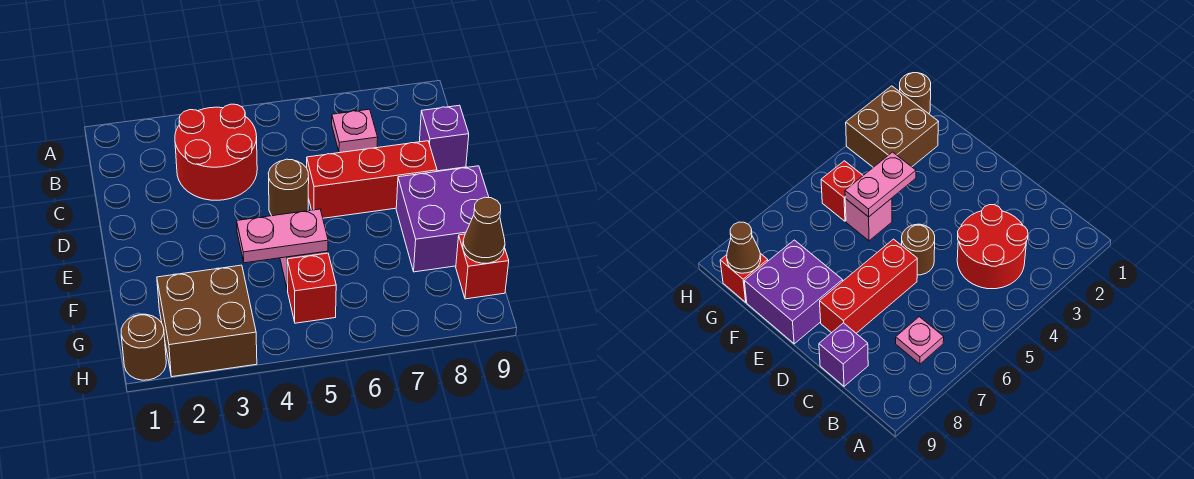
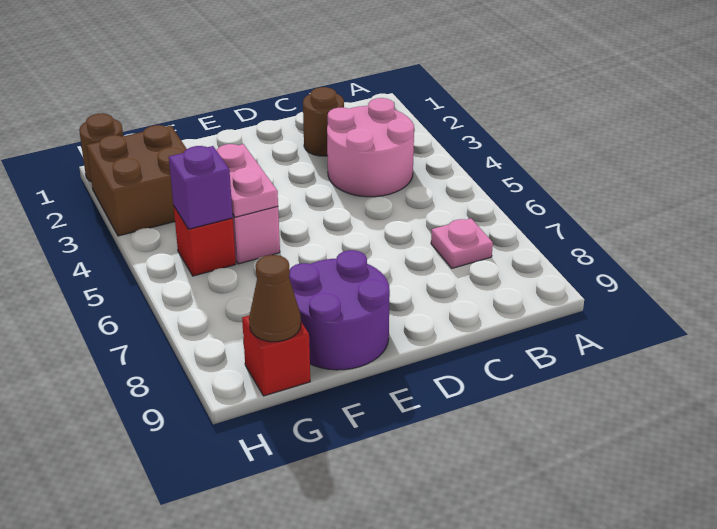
red 2x2 round brick [175,104,257,200] -> pink 2x2 round brick [327,98,414,197]
purple 1x1 brick [419,105,469,171] -> purple 1x1 brick moved to [169,146,233,229]
brown 1x1 round brick [268,159,309,216] -> brown 1x1 round brick moved to [303,87,344,156]
red 1x3 brick [307,141,437,218] -> none
purple 2x2 brick [396,166,489,272] -> purple 2x2 round brick [289,250,390,370]

